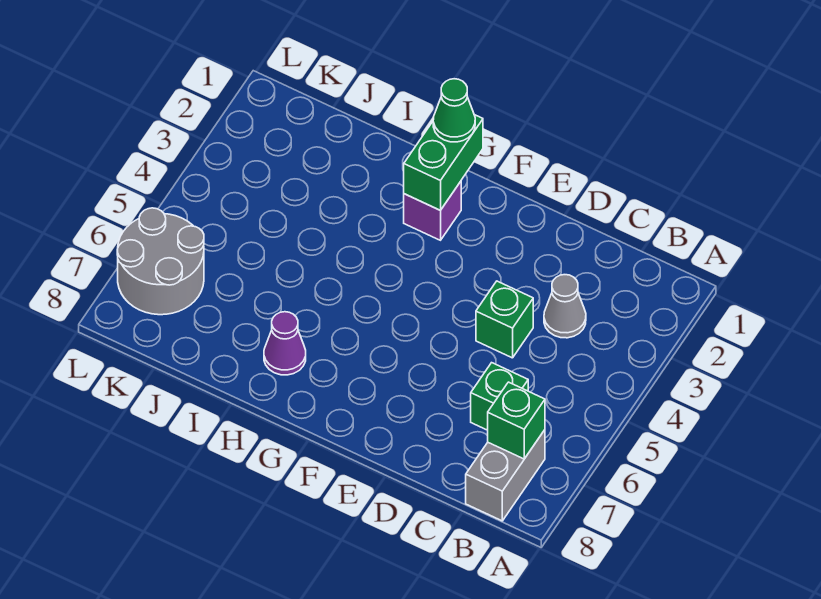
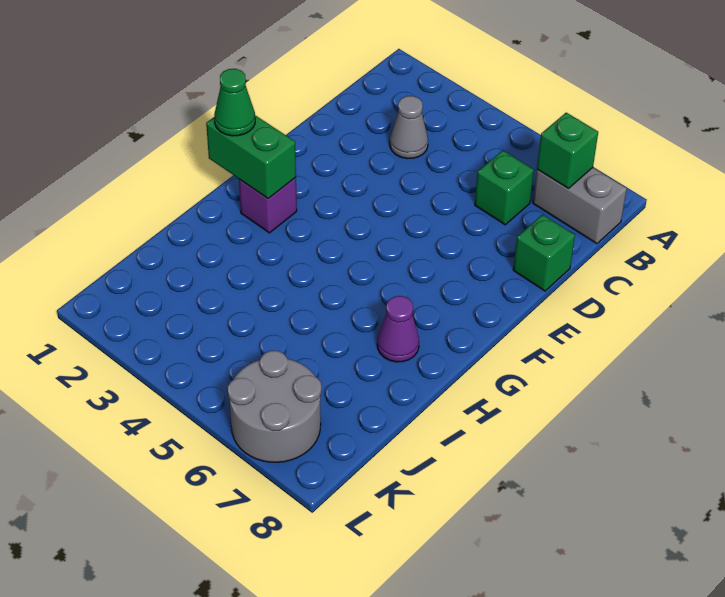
green 1x1 brick [476,281,533,358] -> green 1x1 brick moved to [513,214,575,291]

